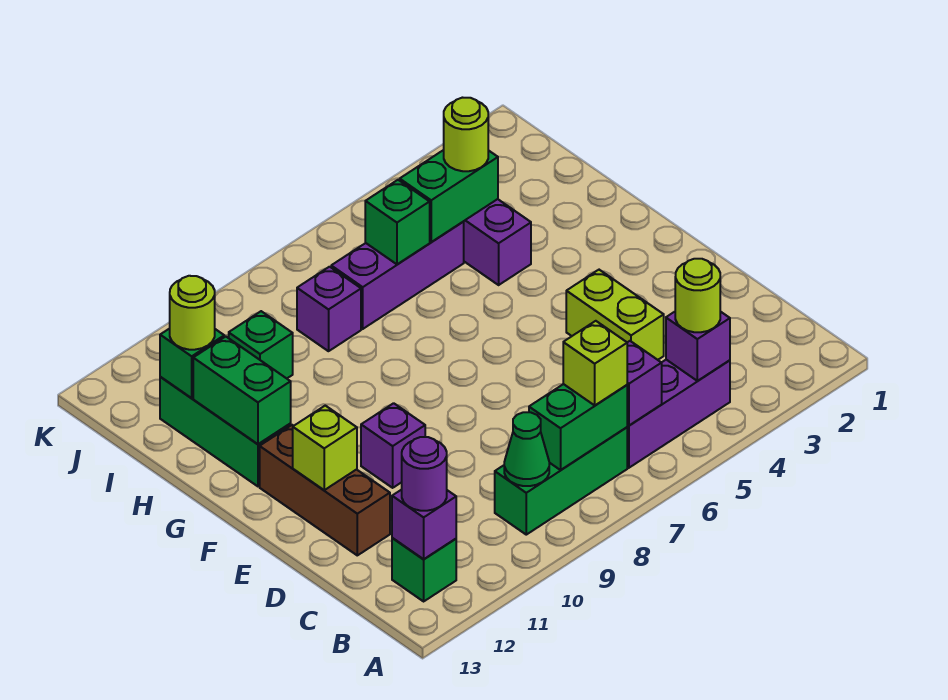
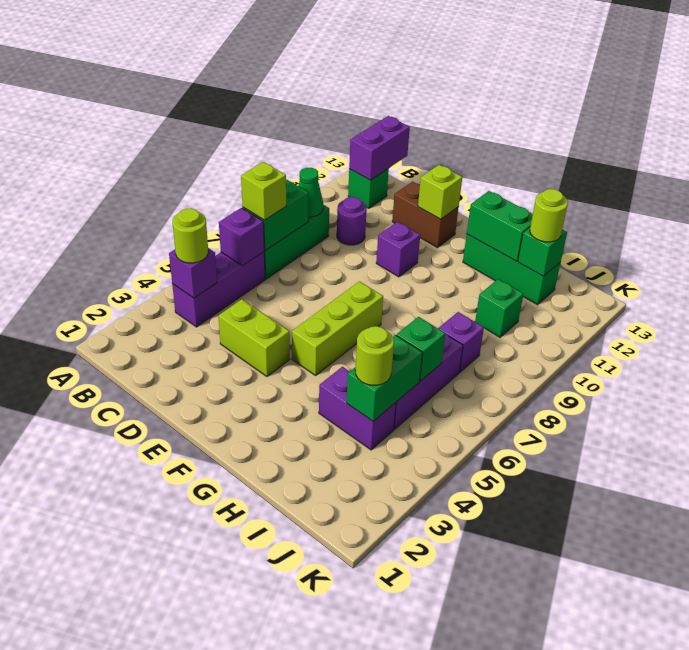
purple 1x1 brick [392,490,456,559] -> purple 1x2 brick [349,116,410,180]
purple 1x1 round brick [402,437,447,511] -> purple 1x1 round brick moved to [337,197,367,245]
brown 1x3 brick [260,425,390,555] -> brown 1x2 brick [392,182,459,248]
none -> lime 1x3 brick [292,281,383,375]

